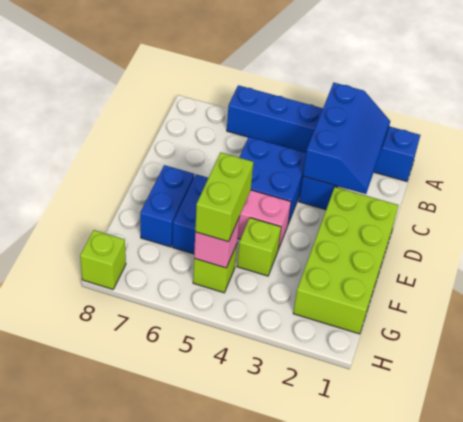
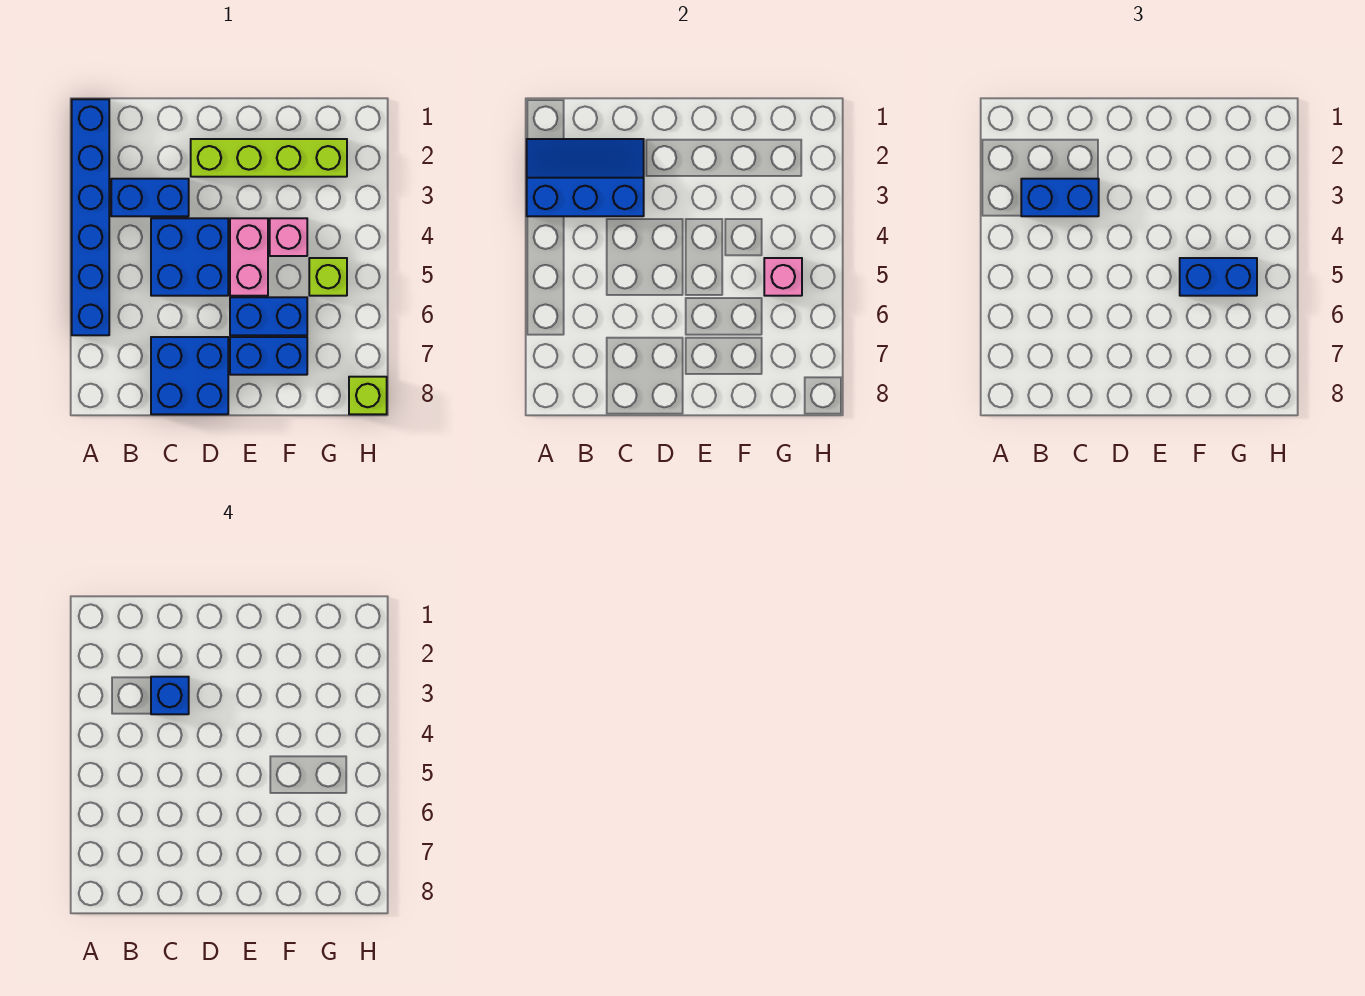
none -> blue 1x2 brick [1021,179,1099,216]
none -> blue 1x1 brick [151,677,189,714]
none -> blue 2x2 brick [151,337,228,414]
lime 2x4 brick [293,187,399,334] -> lime 1x4 brick [191,139,347,177]
lime 1x1 brick [237,218,281,276] -> pink 1x1 brick [270,218,307,256]
lime 1x2 brick [195,152,253,242] -> blue 1x2 brick [1180,258,1257,296]

